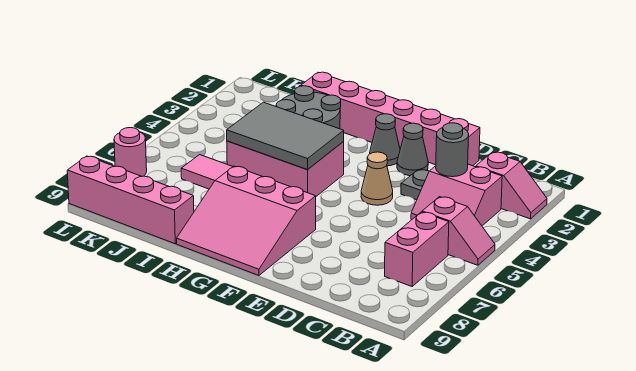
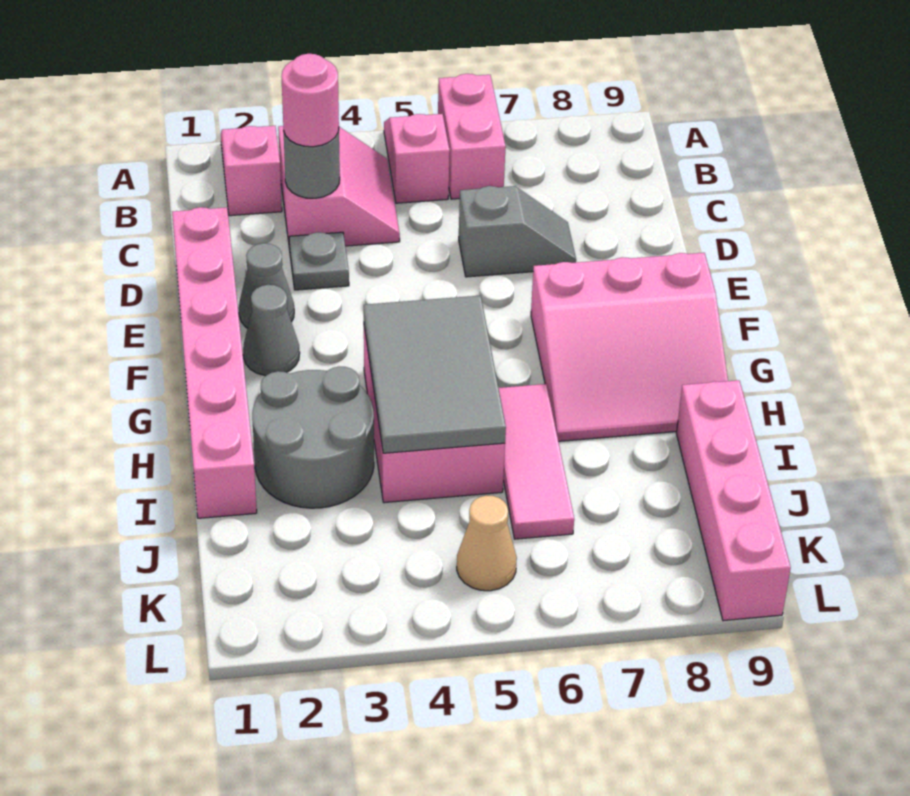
pink 1x2 brick [385,212,449,286] -> pink 1x2 brick turned to [438,74,506,199]
none -> grey 1x2 slope [459,186,576,277]
tan 1x1 cone [361,152,393,205] -> tan 1x1 cone moved to [457,496,517,591]
pink 3x3 slope [177,166,316,275] -> pink 3x3 slope turned to [531,253,728,441]
pink 1x1 round brick [114,128,147,176] -> pink 1x1 round brick moved to [282,54,339,147]

